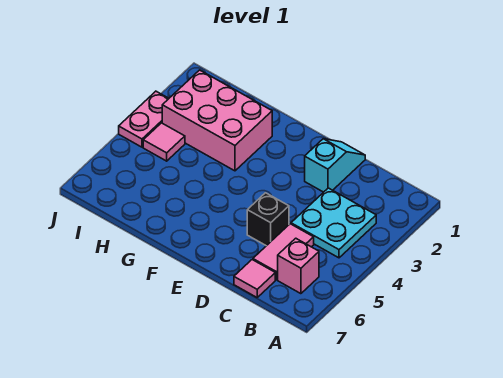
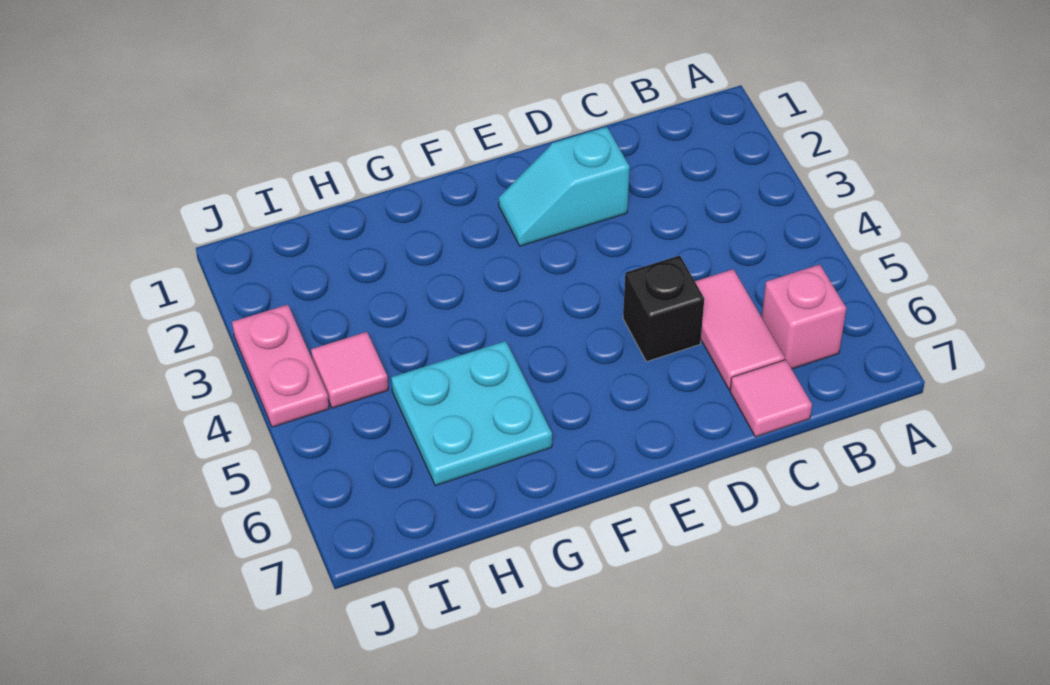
cyan 2x2 plate [291,188,376,258] -> cyan 2x2 plate moved to [391,341,552,486]
cyan 1x2 slope [305,139,365,192] -> cyan 1x2 slope turned to [499,127,630,246]
pink 2x3 brick [162,70,272,171] -> none

